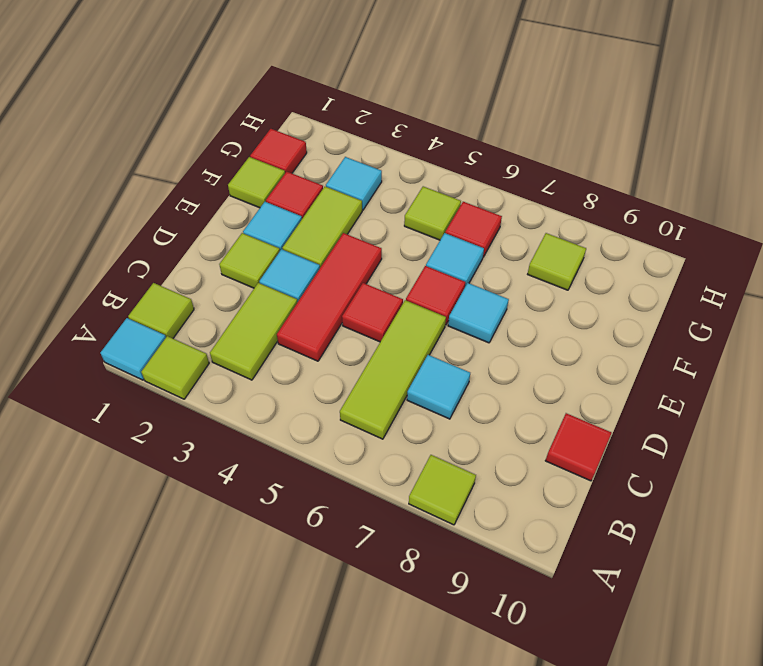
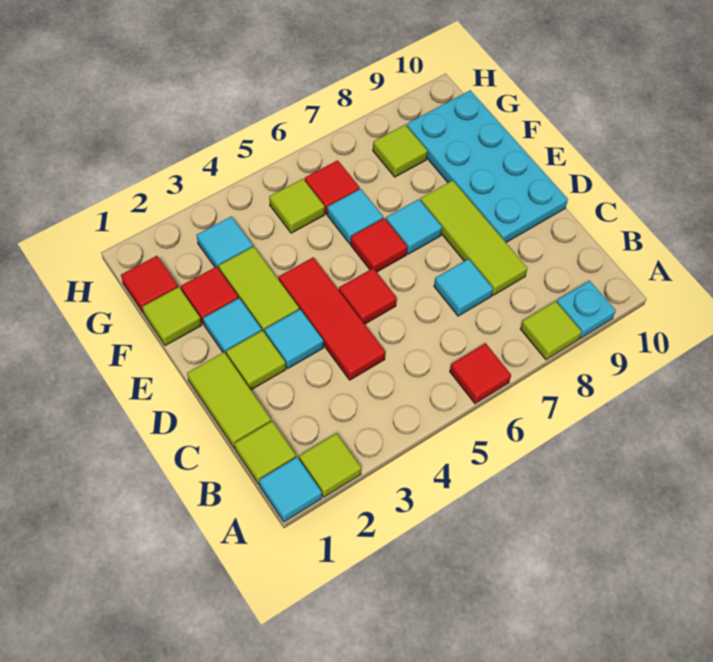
none -> cyan 1x1 plate [557,281,616,338]
lime 1x2 tile [210,283,297,380] -> lime 1x2 tile moved to [187,352,271,448]
lime 1x3 tile [340,300,446,439] -> lime 1x3 tile moved to [420,180,528,295]
red 1x1 tile [545,413,611,481] -> red 1x1 tile moved to [450,343,511,404]
none -> cyan 2x4 plate [407,90,568,242]

